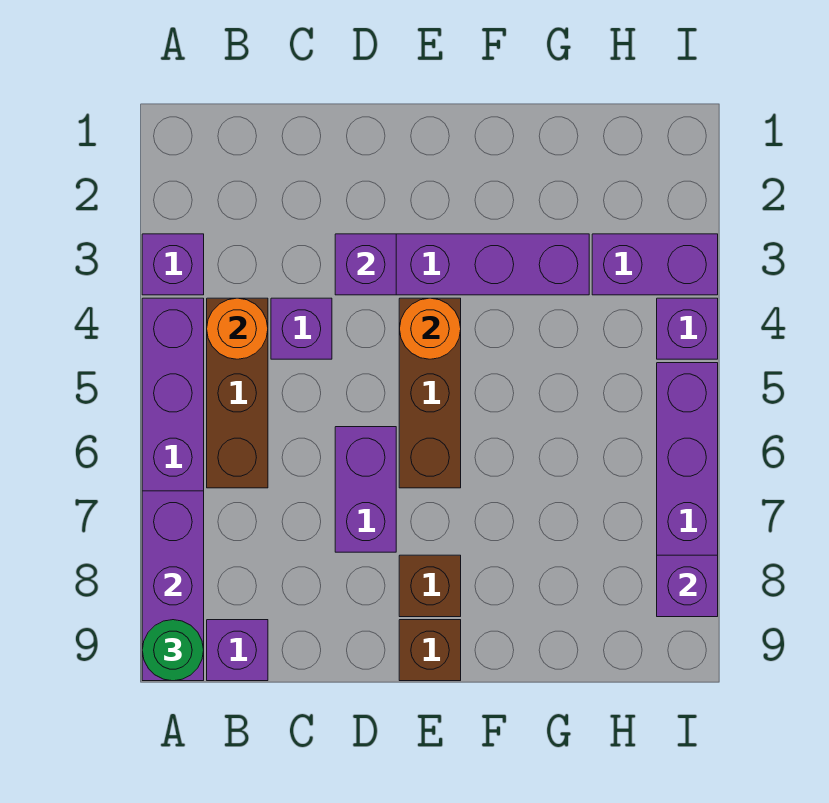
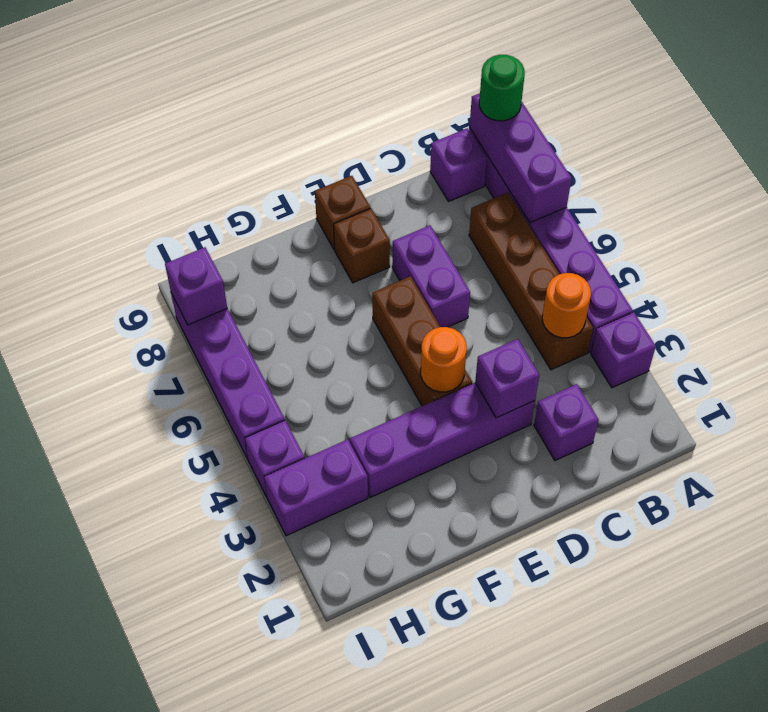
brown 1x3 brick [207,298,268,488] -> brown 1x4 brick [469,193,593,370]
purple 1x1 brick [271,298,332,359] -> purple 1x1 brick moved to [534,384,598,460]

